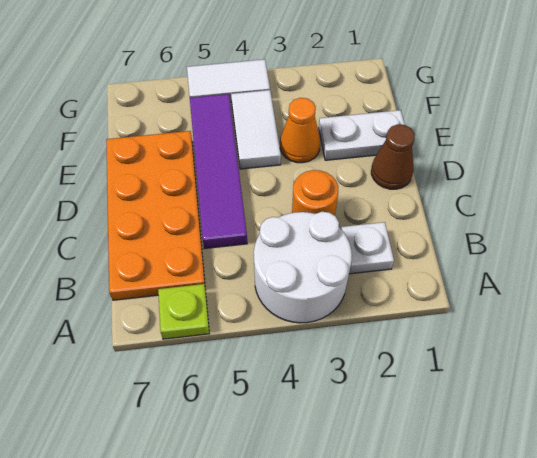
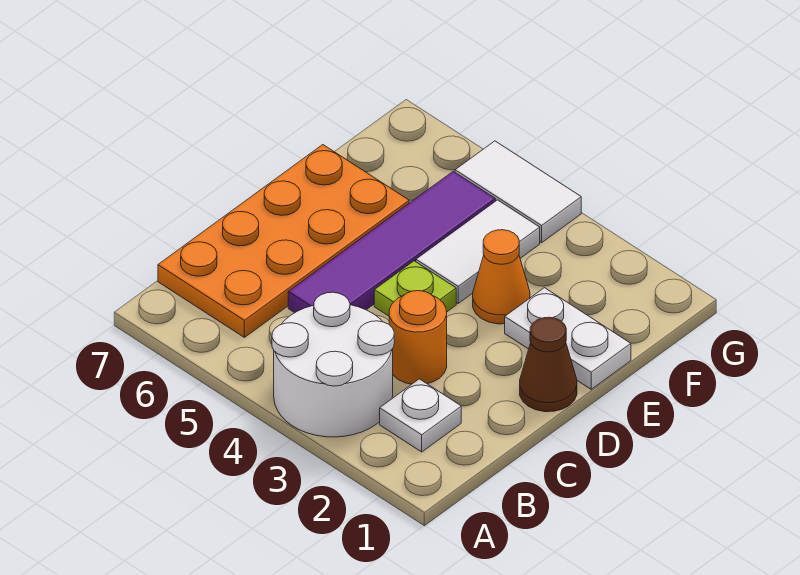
lime 1x1 plate [158,284,209,339] -> lime 1x1 plate moved to [374,261,456,316]

